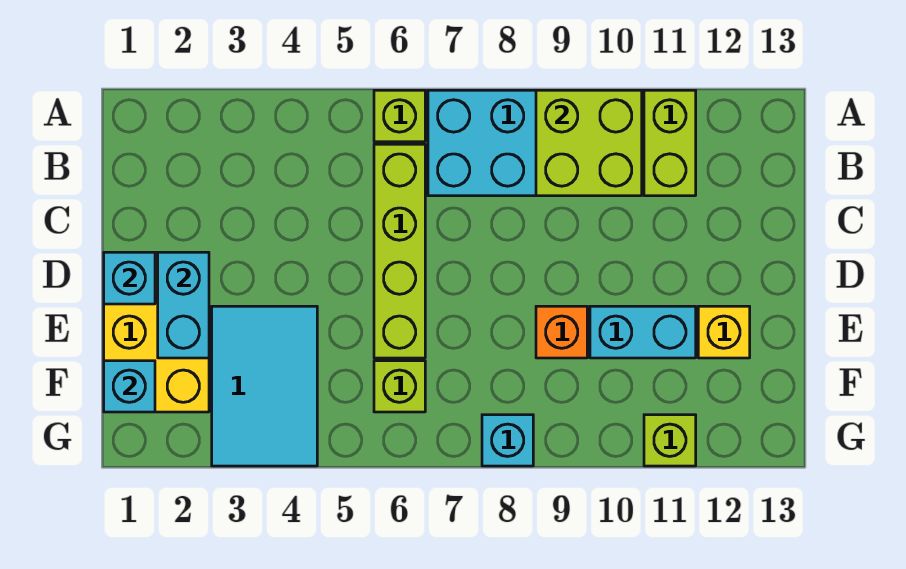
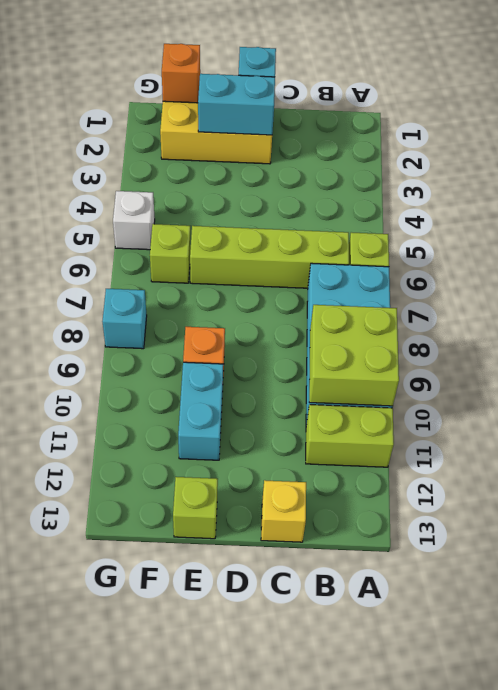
cyan 2x3 tile [212,306,317,466] -> none
yellow 1x1 brick [698,306,750,358] -> yellow 1x1 brick moved to [261,480,306,542]
cyan 1x1 brick [104,361,155,412] -> orange 1x1 brick [162,44,200,103]
none -> white 1x1 brick [113,191,155,250]
lime 1x1 brick [644,415,696,466] -> lime 1x1 brick moved to [173,477,218,539]

